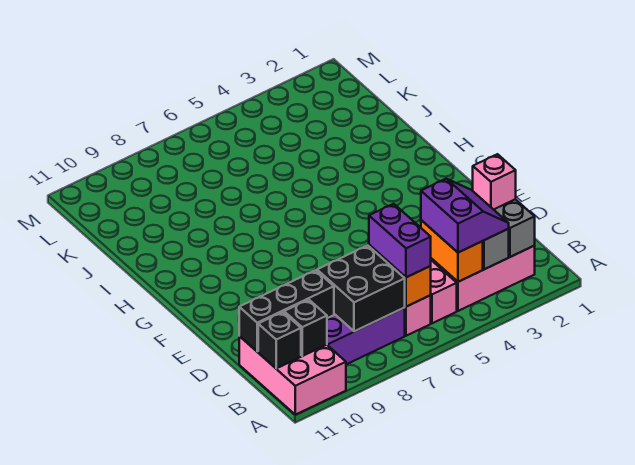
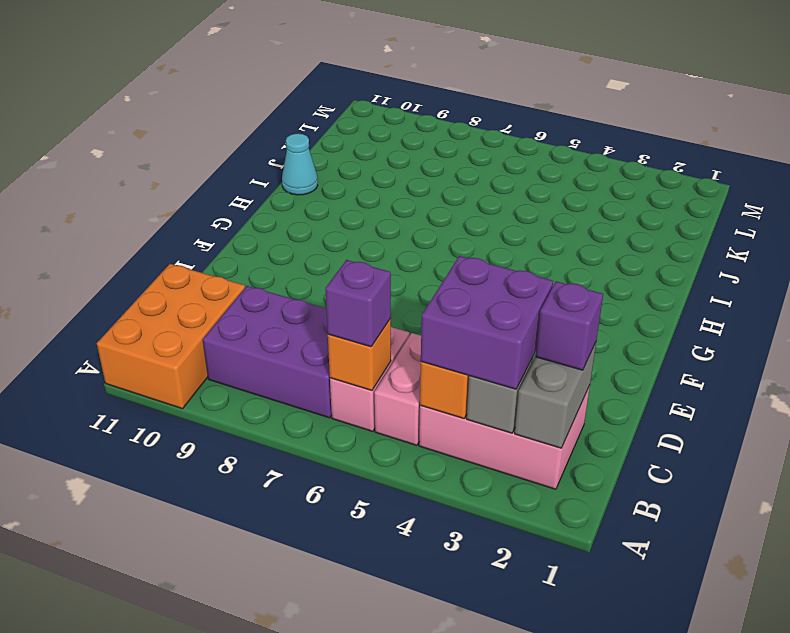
pink 2x3 brick [239,336,346,415] -> orange 2x3 brick [97,264,245,409]
purple 2x2 slope [421,179,509,253] -> purple 2x2 brick [421,256,553,389]
purple 1x2 brick [369,204,431,277] -> purple 1x1 brick [325,260,391,347]
black 2x2 brick [317,245,405,331] -> none
black 1x1 brick [284,300,327,356] -> none
black 1x1 brick [258,312,301,368] -> none
pink 1x1 brick [473,154,516,210] -> purple 1x1 brick [536,281,603,370]
black 1x3 brick [239,270,334,351] -> none
none -> cyan 1x1 cone [282,134,318,195]

